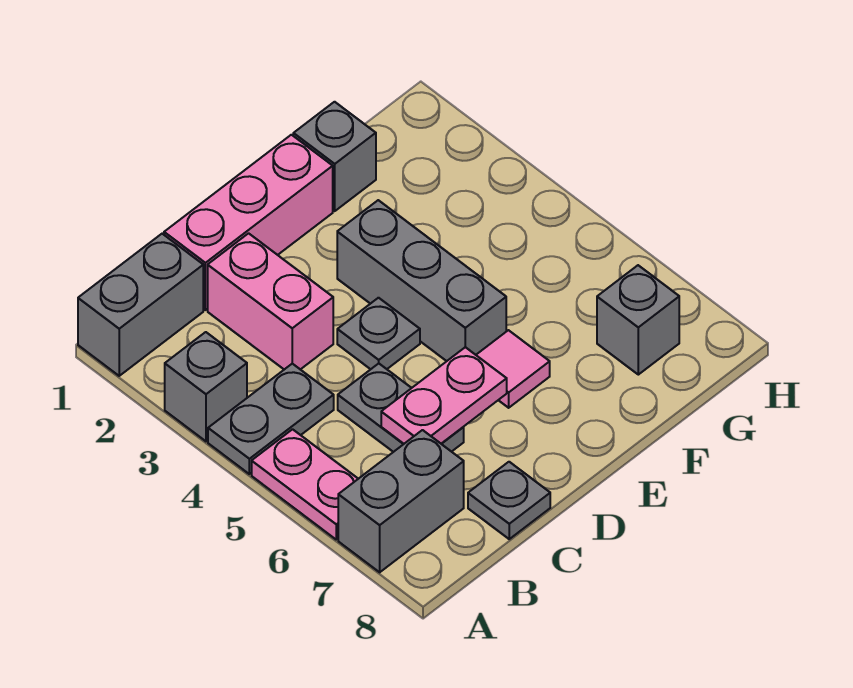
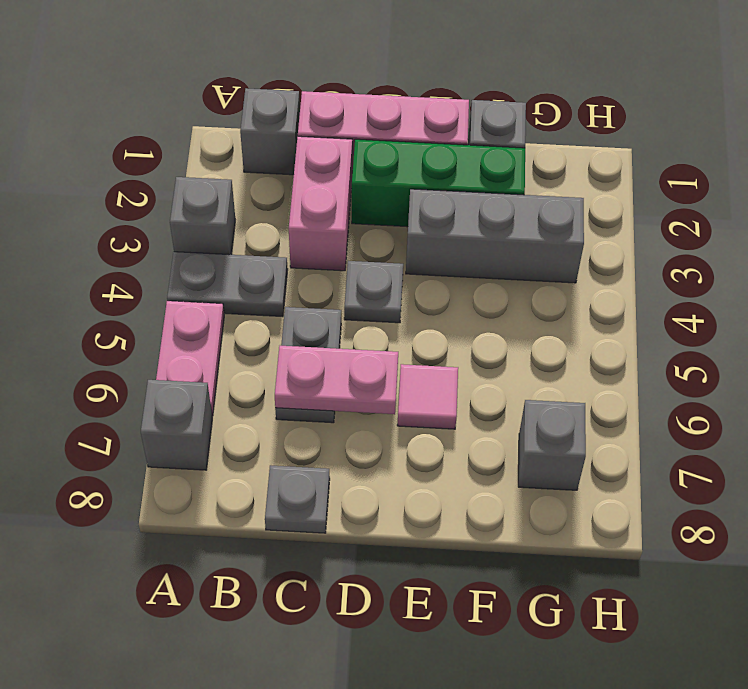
grey 1x2 brick [78,234,203,376] -> grey 1x1 brick [240,88,300,175]
grey 1x2 brick [338,430,464,572] -> grey 1x1 brick [141,380,212,470]
none -> green 1x3 brick [352,139,525,227]
grey 1x3 brick [337,200,506,361] -> grey 1x3 brick turned to [406,189,584,283]

